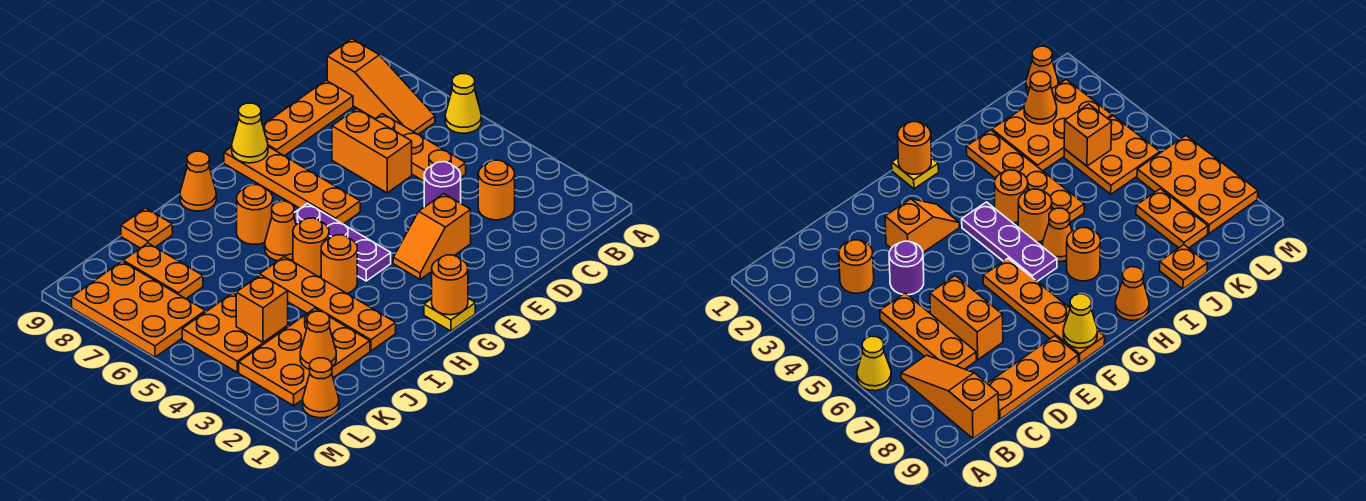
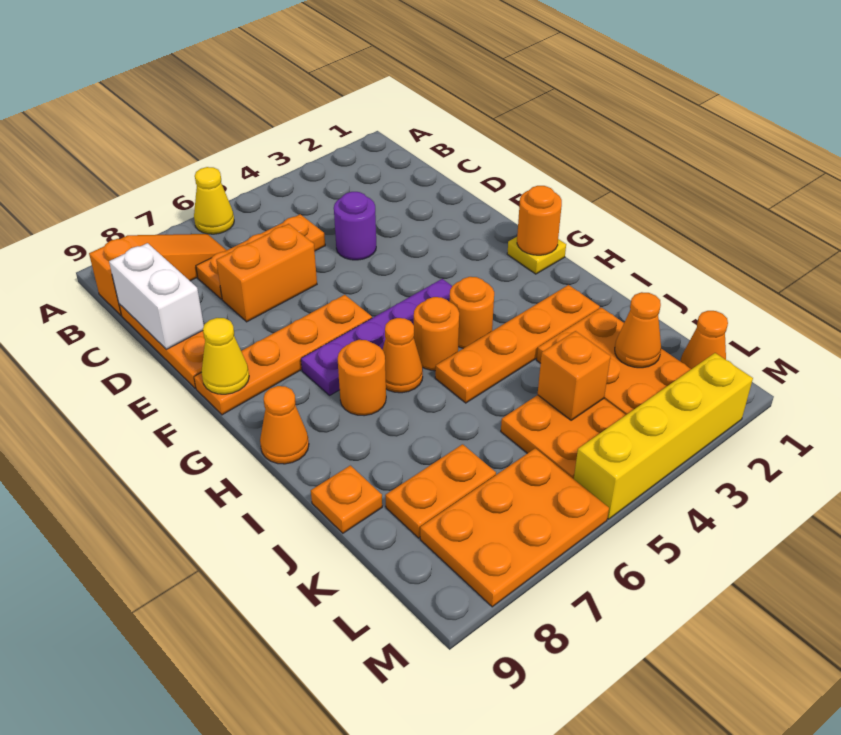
orange 1x1 round brick [478,160,515,220] -> none
none -> white 1x2 brick [109,243,204,349]
orange 1x2 slope [393,194,471,279] -> none
purple 1x3 plate [294,203,391,281] -> purple 1x4 plate [301,279,452,395]
none -> yellow 1x4 brick [574,353,753,519]

